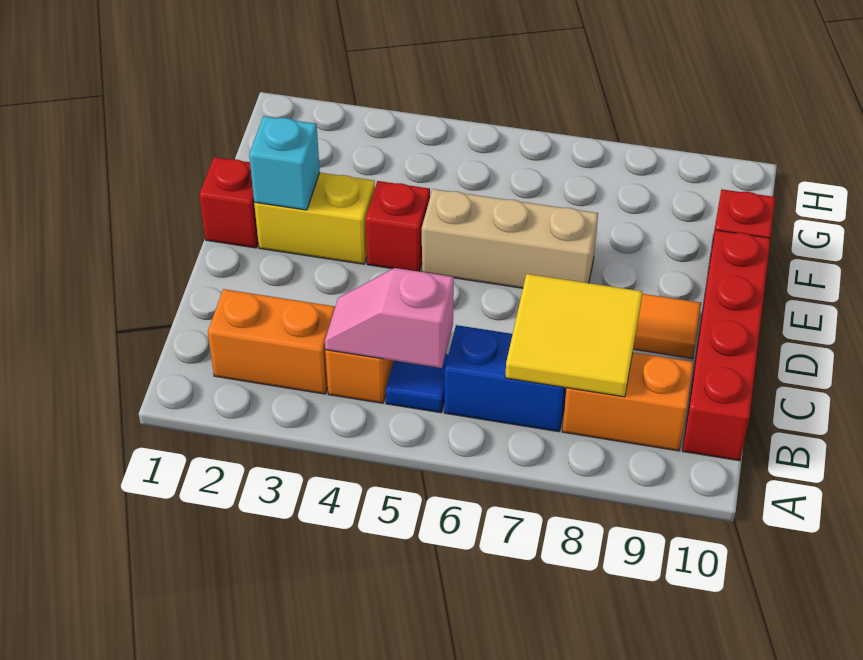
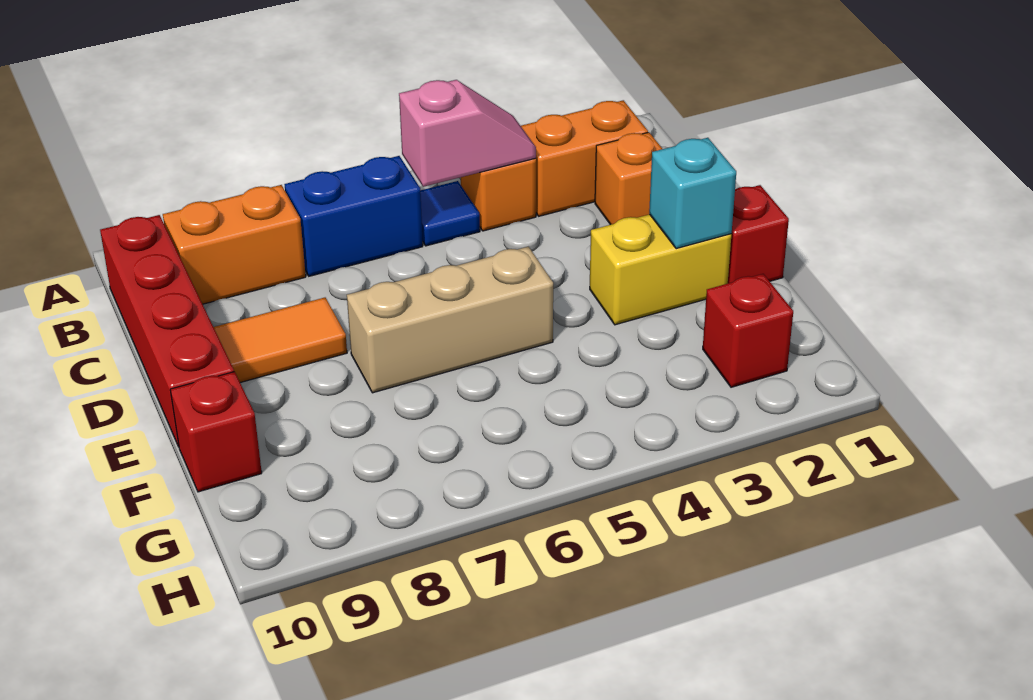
yellow 2x2 tile [505,274,642,397] -> none
none -> orange 1x1 brick [595,132,662,225]
red 1x1 brick [365,181,430,272] -> red 1x1 brick moved to [703,274,793,387]

